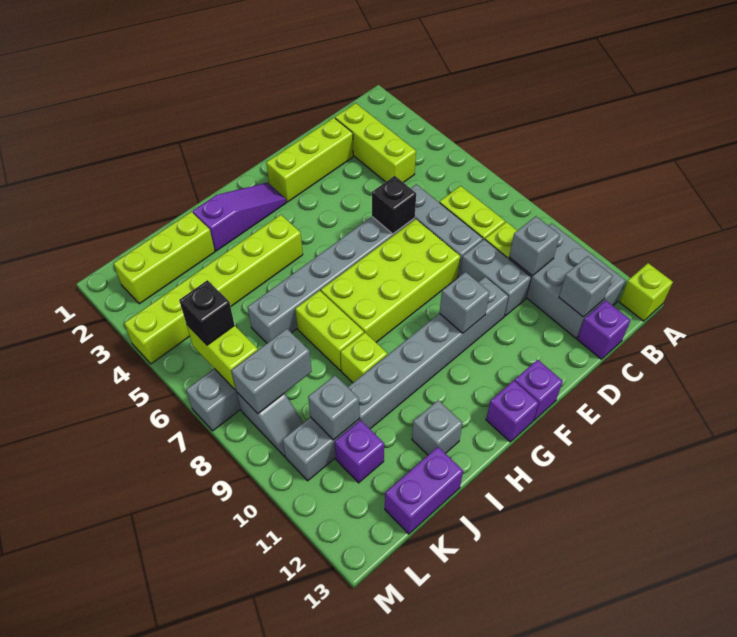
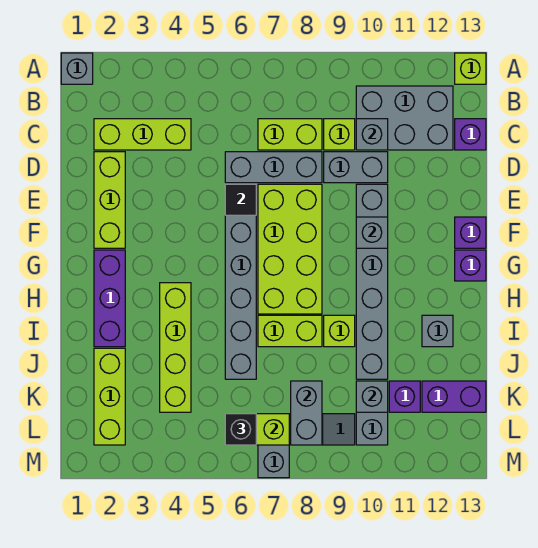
grey 1x1 brick [559,256,613,317] -> grey 1x1 brick moved to [61,53,93,84]
black 1x1 brick [372,176,416,234] -> black 1x1 tile [225,184,256,215]
purple 1x3 slope [193,183,286,251] -> purple 1x3 brick [94,250,125,347]
lime 1x6 brick [124,215,303,364] -> lime 1x4 brick [160,283,191,412]
purple 1x2 brick [385,447,463,534] -> purple 1x2 brick turned to [422,381,486,412]

